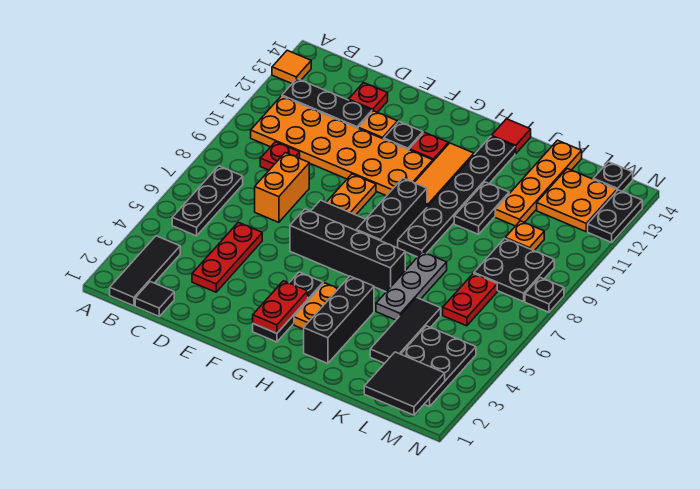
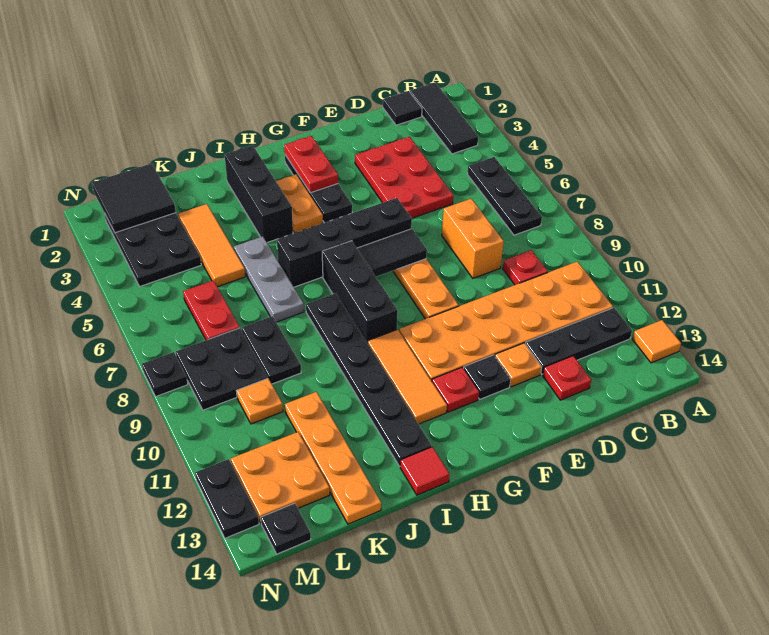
red 1x3 plate [192,222,262,292] -> red 2x3 plate [355,137,453,218]
black 1x2 plate [454,182,509,234] -> black 1x2 plate moved to [242,316,301,384]
black 1x3 tile [370,298,441,363] -> orange 1x3 tile [178,204,245,287]

